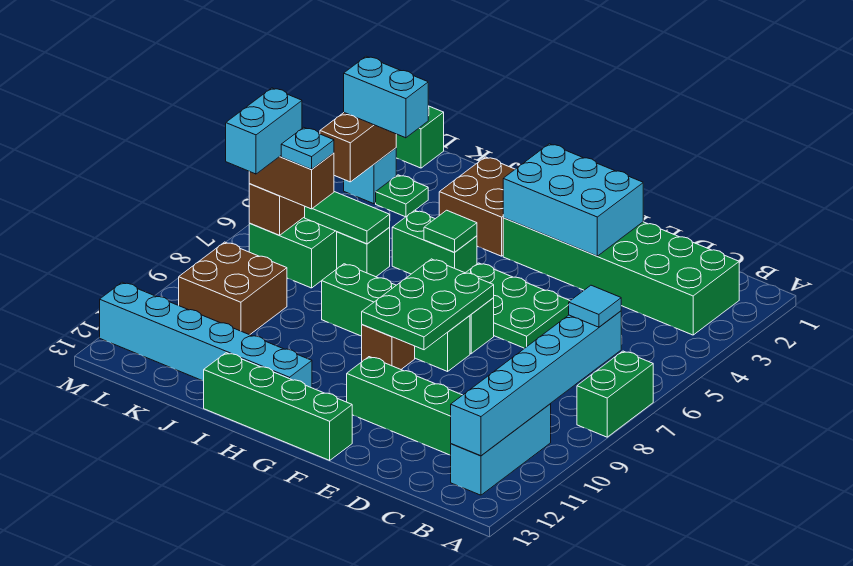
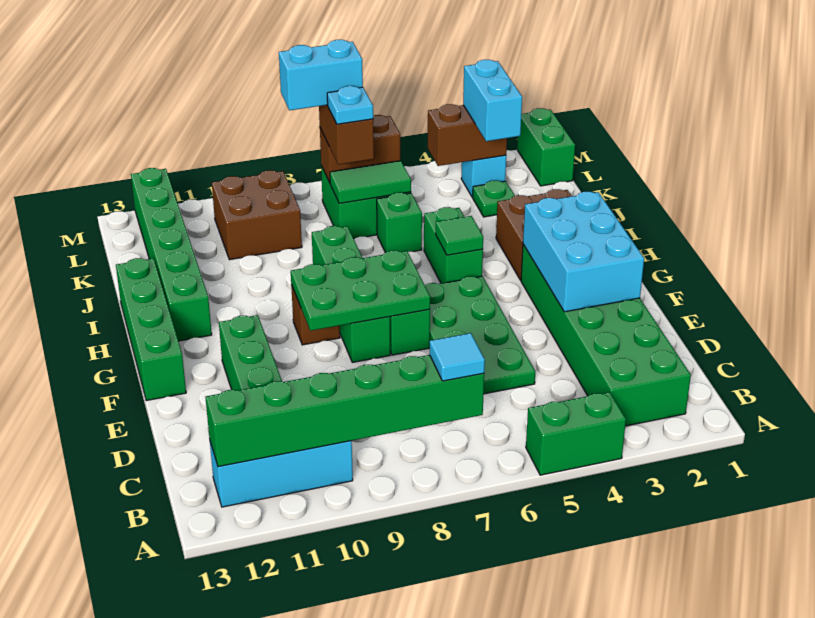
green 1x2 brick [577,351,653,437] -> green 1x2 brick moved to [526,392,626,475]
cyan 1x6 brick [451,311,621,456] -> green 1x6 brick [206,355,484,467]
green 2x3 plate [466,263,570,348] -> green 2x4 plate [425,276,535,394]
cyan 1x6 brick [100,282,312,388] -> green 1x6 brick [131,168,212,341]
green 1x2 tile [305,192,390,244] -> green 1x2 tile turned to [330,161,411,203]

